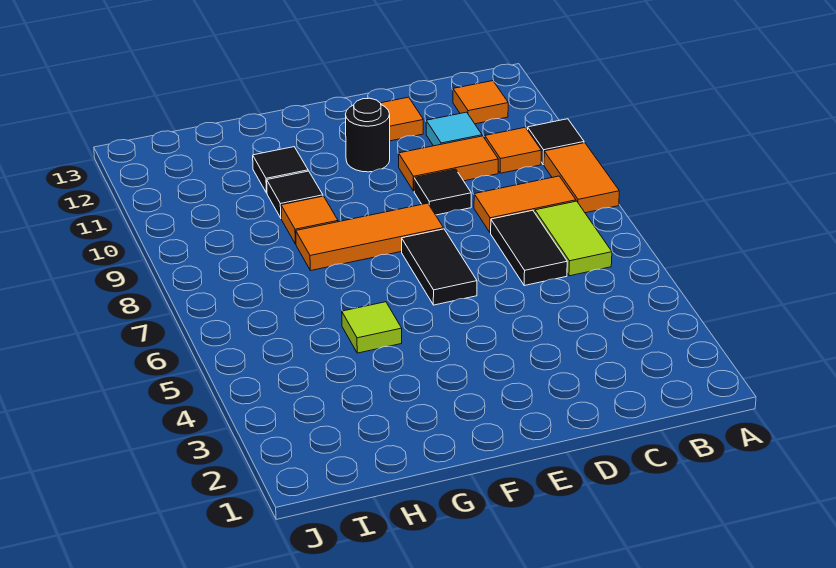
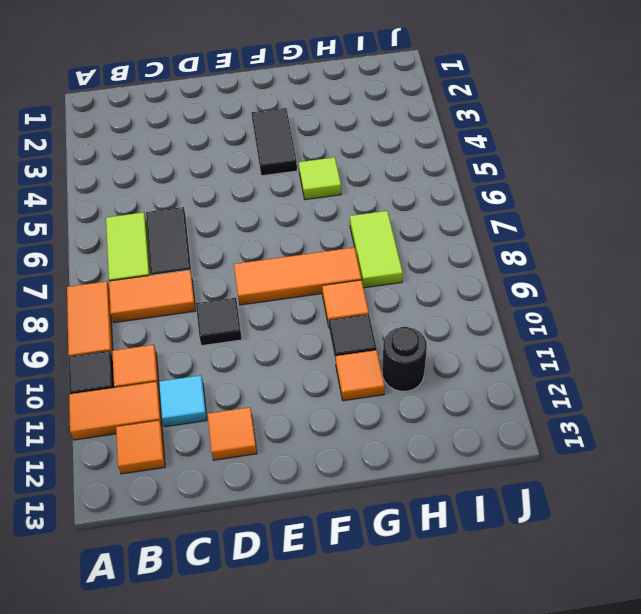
orange 1x2 tile [399,136,498,191] -> orange 1x2 tile moved to [69,382,162,440]
black 1x2 tile [402,229,477,305] -> black 1x2 tile moved to [251,108,297,176]
black 1x1 round brick [345,98,390,172] -> black 1x1 round brick moved to [382,327,427,391]
black 1x1 tile [253,147,308,193] -> orange 1x1 tile [335,350,385,401]
none -> lime 1x2 tile [350,211,403,288]

